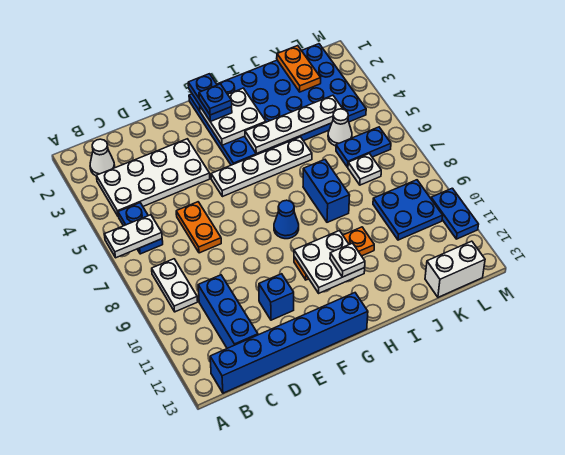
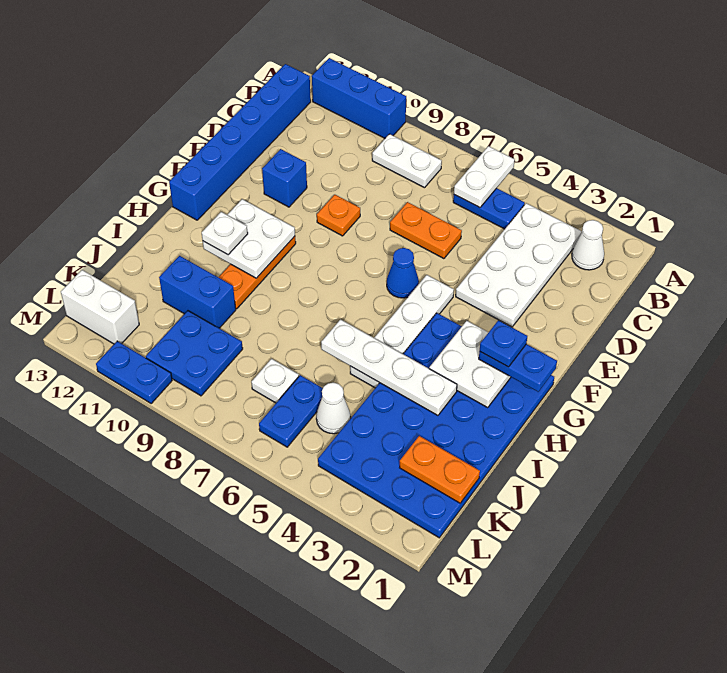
blue 1x3 brick [198,275,258,348] -> blue 1x3 brick moved to [312,58,406,138]
none -> orange 1x1 plate [317,195,360,236]
blue 1x1 cone [274,200,299,239] -> blue 1x1 cone moved to [387,248,419,298]
white 1x4 plate [245,95,343,154] -> white 1x4 plate turned to [321,320,457,415]
blue 1x2 brick [303,160,350,222] -> blue 1x2 brick moved to [159,256,236,328]
white 1x2 brick [425,241,485,297] -> white 1x2 brick turned to [61,270,139,344]

